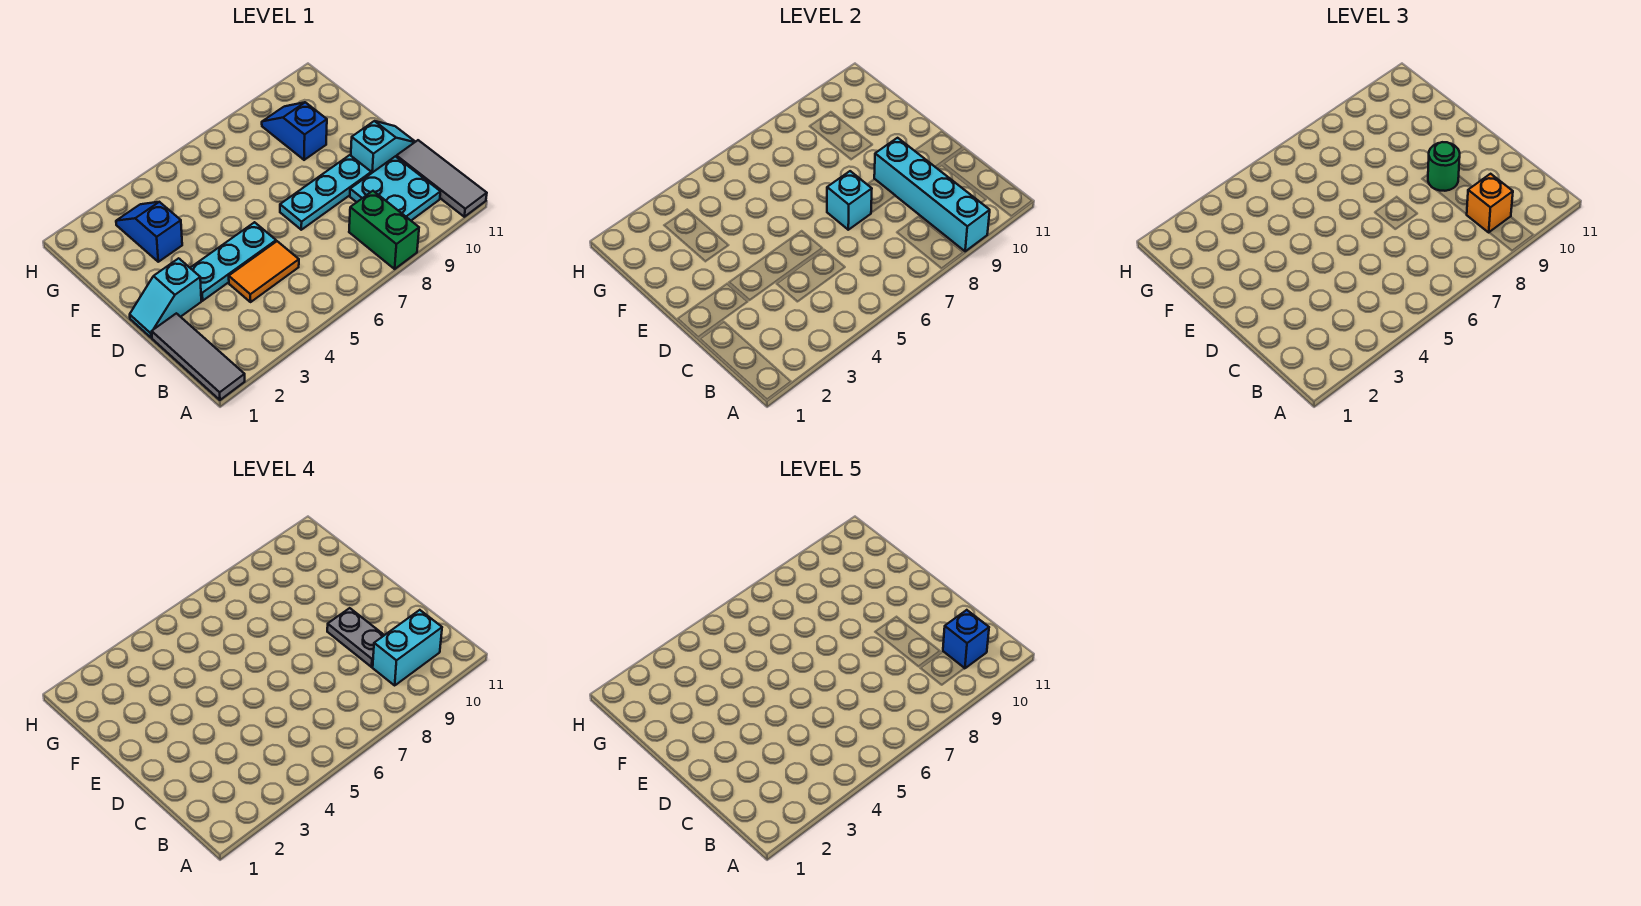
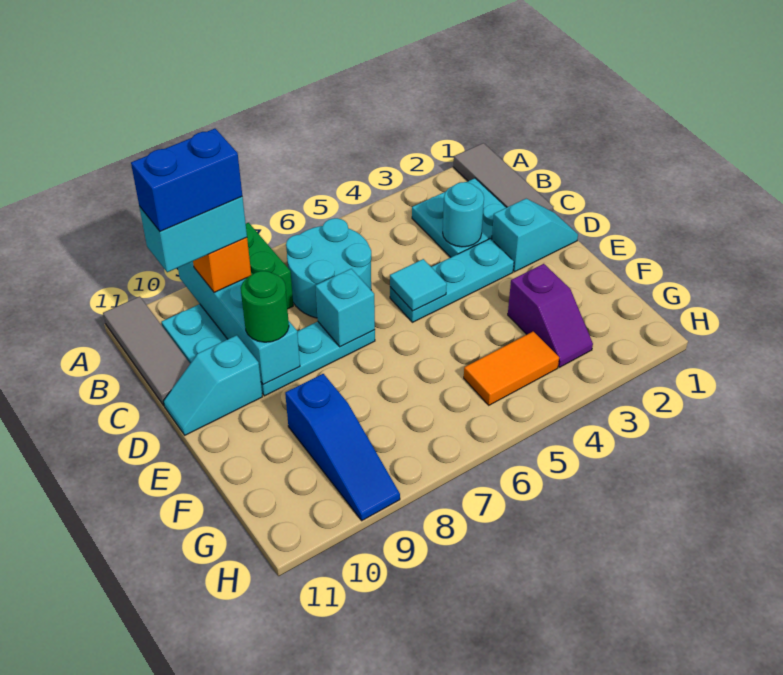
none -> cyan 2x2 plate [412,178,507,257]
none -> cyan 2x2 round brick [286,218,371,318]
blue 1x1 brick [943,610,989,668] -> blue 1x2 brick [131,129,242,231]
none -> cyan 1x1 round brick [443,182,484,247]
orange 1x2 tile [229,241,299,302] -> orange 1x2 tile moved to [464,331,559,405]
grey 1x2 plate [327,608,384,667] -> none
none -> cyan 1x1 tile [390,259,447,311]
blue 1x2 slope [116,202,182,262] -> purple 1x2 slope [508,264,593,367]
blue 1x2 slope [262,102,327,160] -> blue 1x3 slope [285,374,400,521]

